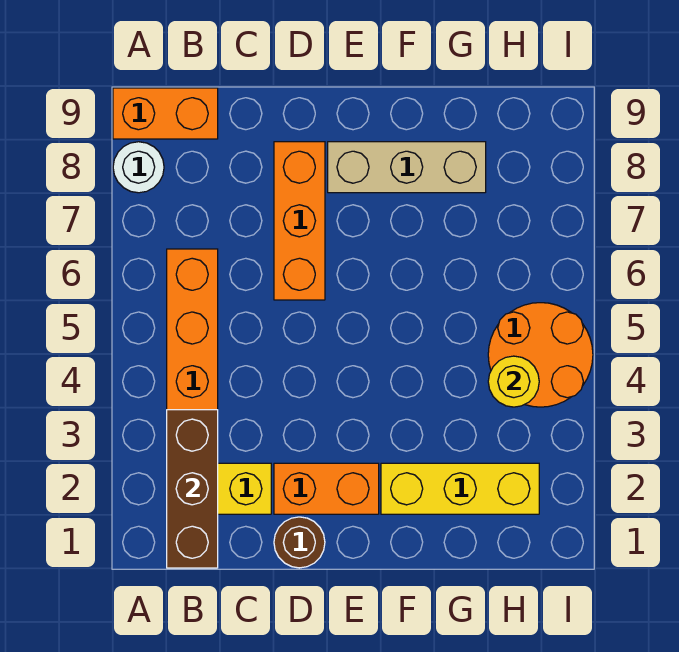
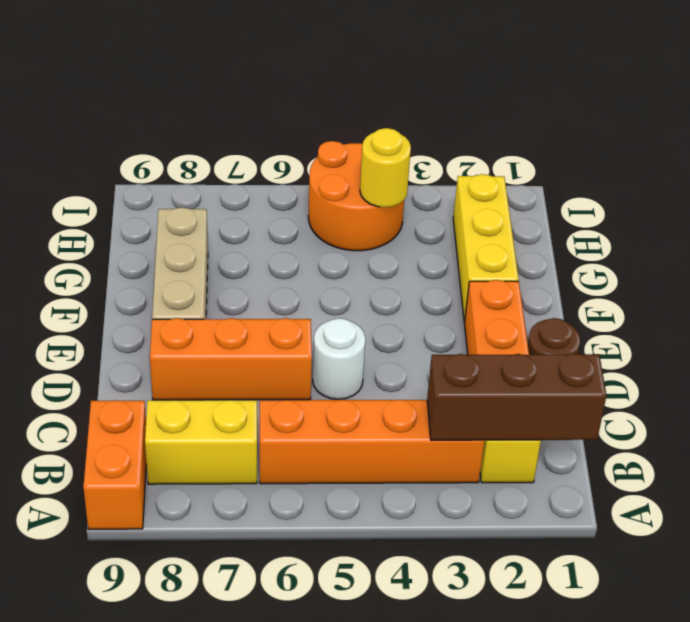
white 1x1 round brick [113,142,164,193] -> white 1x1 round brick moved to [313,318,365,399]
none -> yellow 1x2 brick [145,400,257,484]

